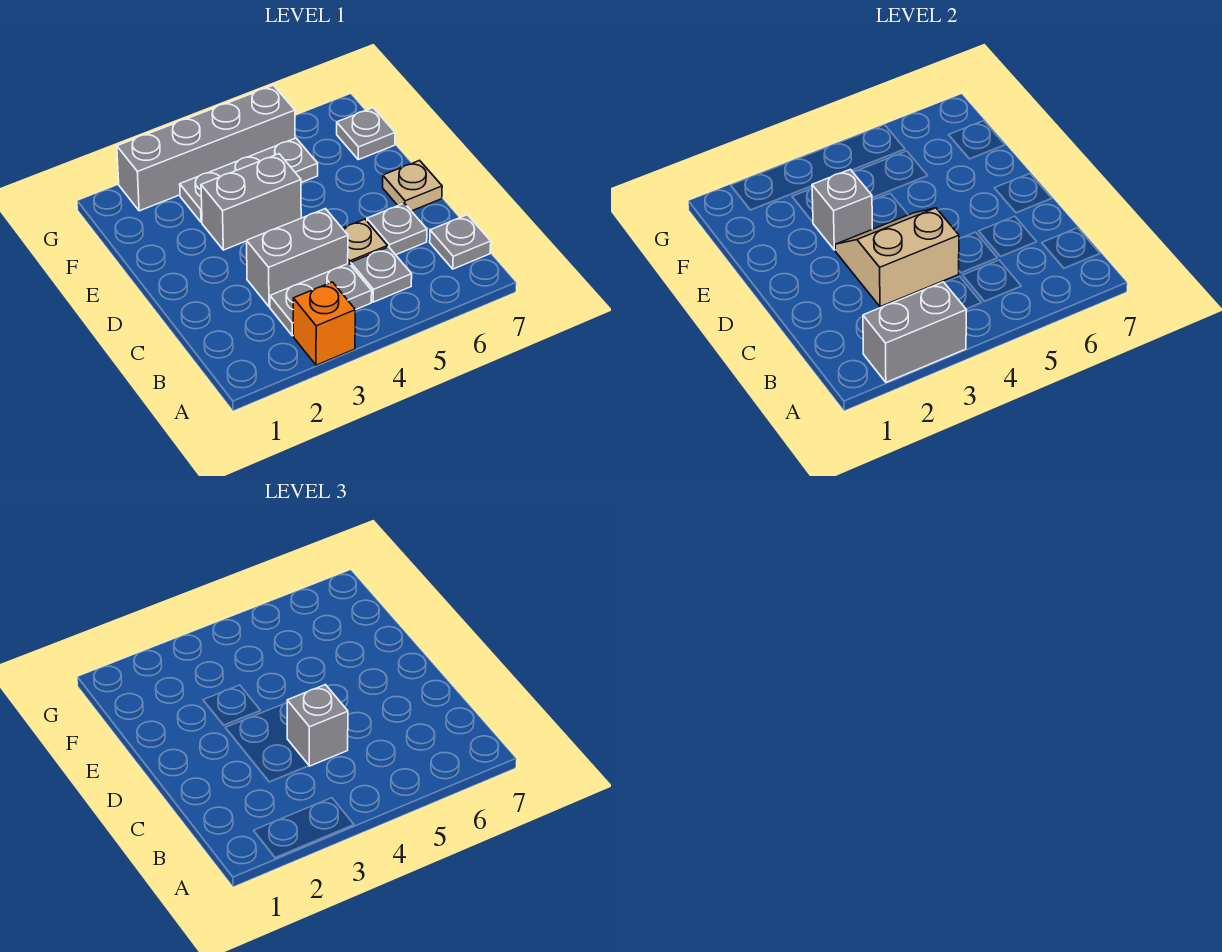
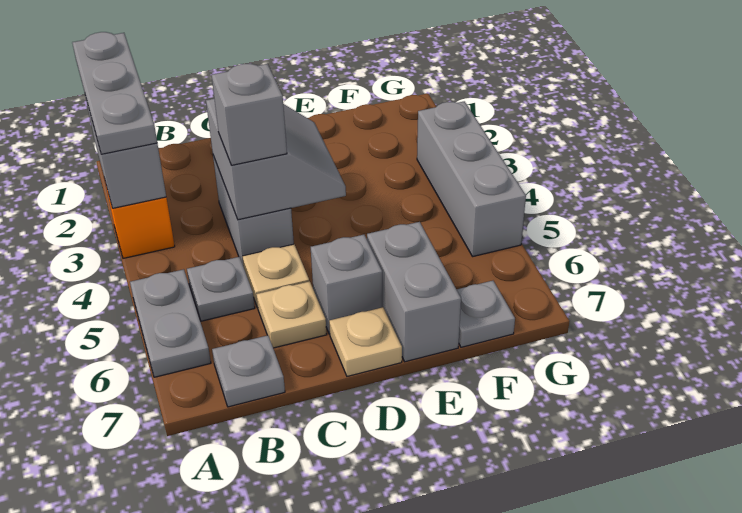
grey 1x2 plate [270,263,372,336] -> grey 1x2 plate moved to [130,269,211,377]
tan 2x2 slope [835,208,959,307] -> grey 2x2 slope [206,99,346,220]
grey 1x1 plate [367,203,427,255] -> tan 1x1 plate [256,281,327,348]
grey 1x2 brick [201,154,301,250] -> grey 1x2 brick moved to [367,222,461,362]
grey 1x1 brick [812,170,872,250] -> grey 1x1 brick moved to [311,235,382,334]
grey 1x3 plate [180,138,318,222] -> grey 1x3 plate moved to [72,32,157,154]
grey 1x4 brick [117,85,295,211] -> grey 1x3 brick [417,101,526,257]

